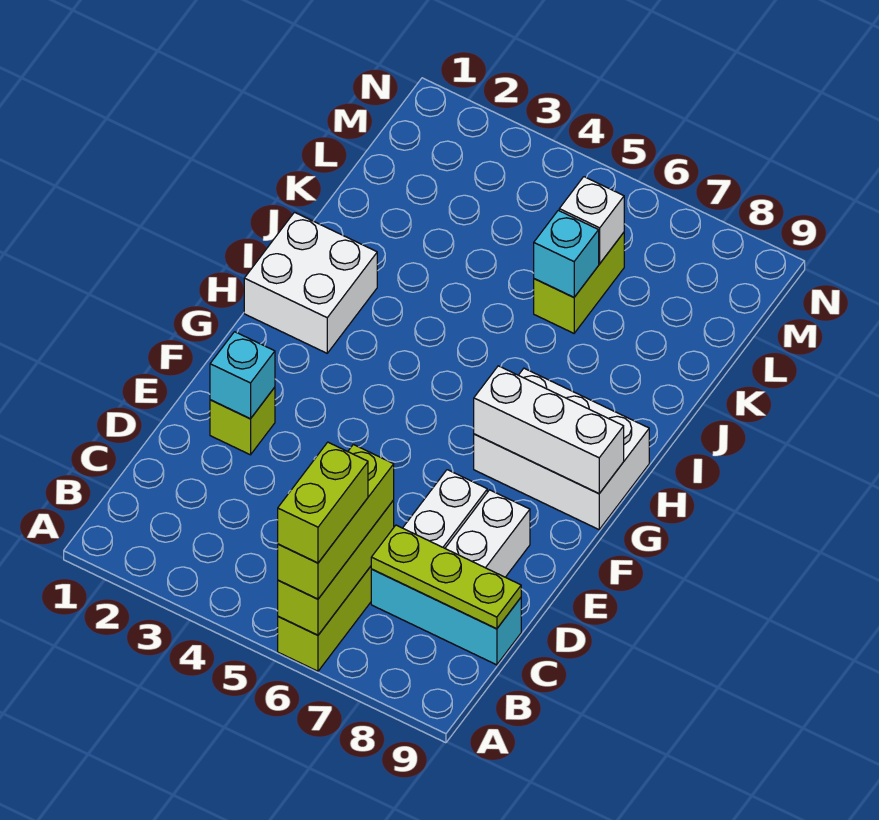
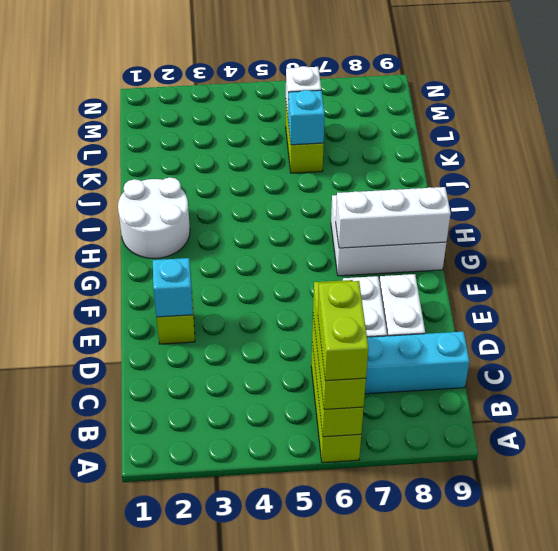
lime 1x3 plate [371,525,521,629] -> none
white 2x2 brick [244,212,377,353] -> white 2x2 round brick [118,177,190,258]

